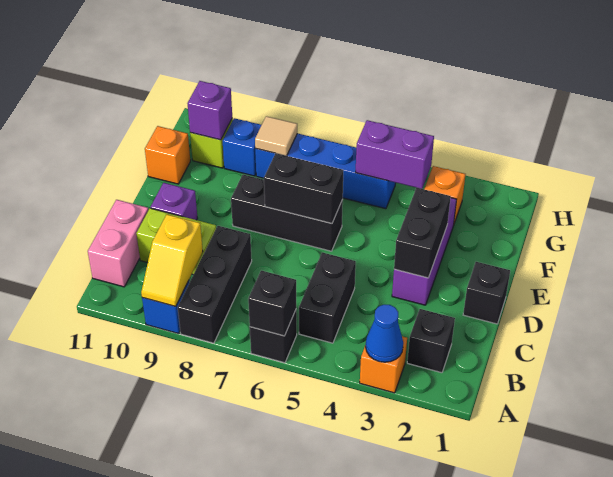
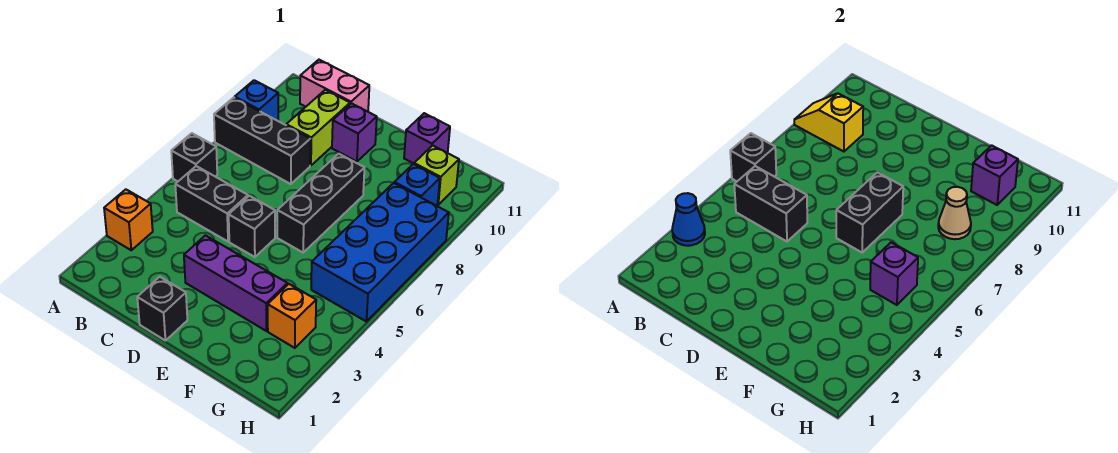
black 1x1 brick [407,309,455,373] -> black 1x1 brick moved to [229,196,275,257]
black 1x2 brick [394,188,451,278] -> black 1x2 brick moved to [734,166,807,241]
orange 1x1 brick [145,126,190,184] -> purple 1x1 brick [404,113,450,163]
purple 1x2 brick [356,120,434,189] -> purple 1x1 brick [870,242,918,305]
blue 1x4 brick [255,133,395,209] -> blue 2x4 brick [311,183,449,322]
tan 1x1 tile [255,116,297,156] -> tan 1x1 cone [938,187,971,239]

